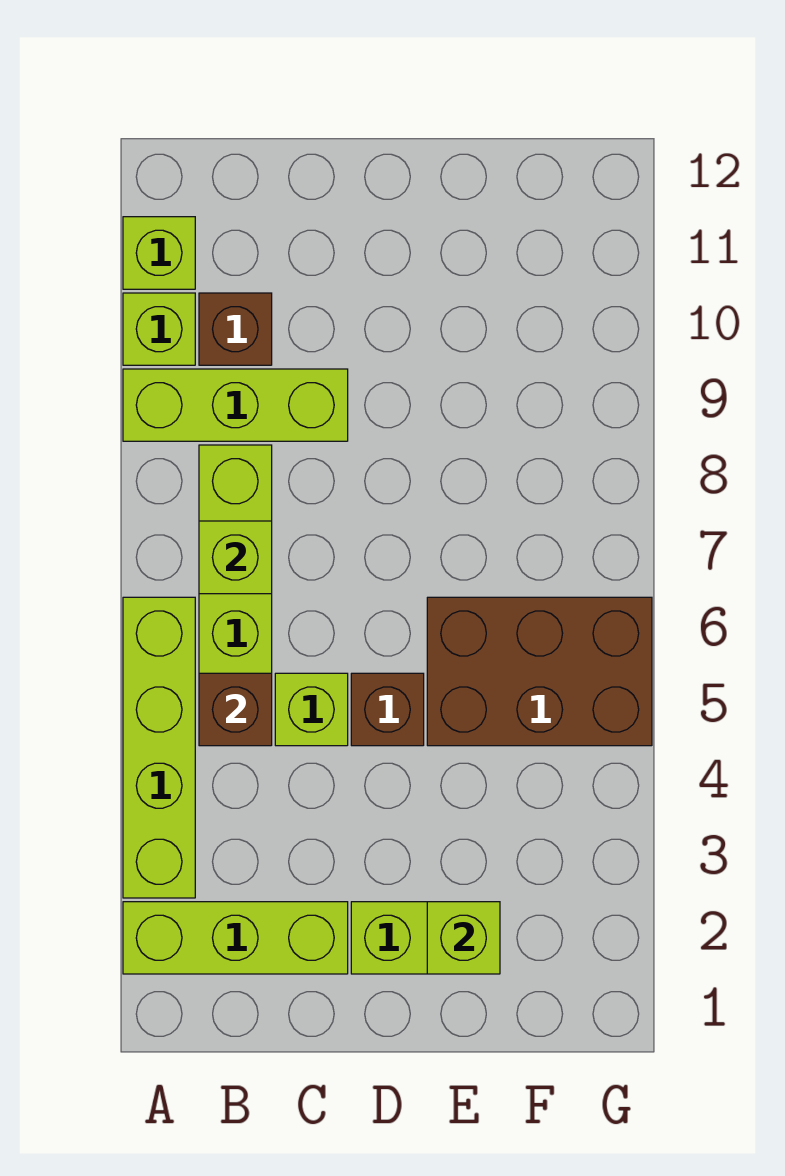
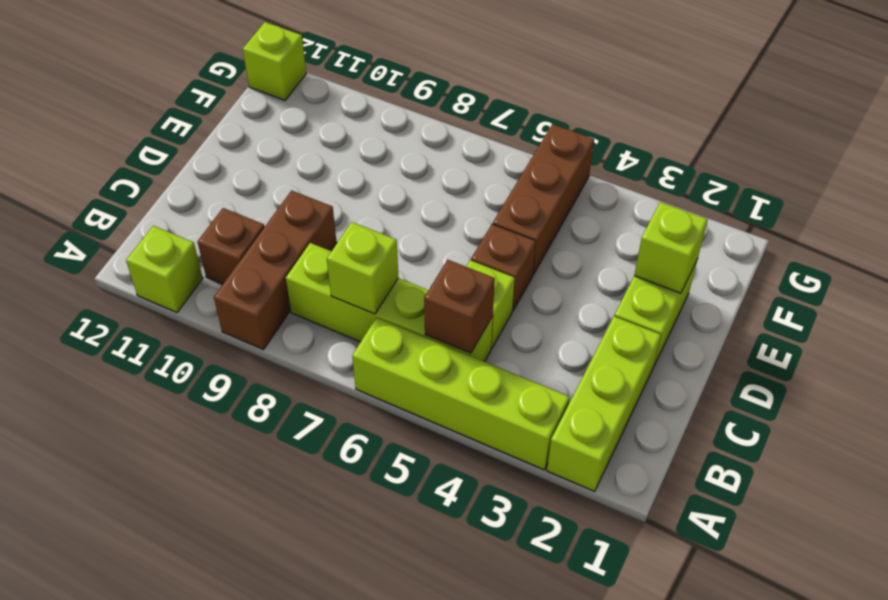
lime 1x3 brick [123,369,348,441] -> brown 1x3 brick [214,191,337,350]
lime 1x1 brick [123,293,195,365] -> lime 1x1 brick moved to [243,22,306,100]
brown 2x3 brick [427,597,652,746] -> brown 1x3 brick [493,124,594,275]

